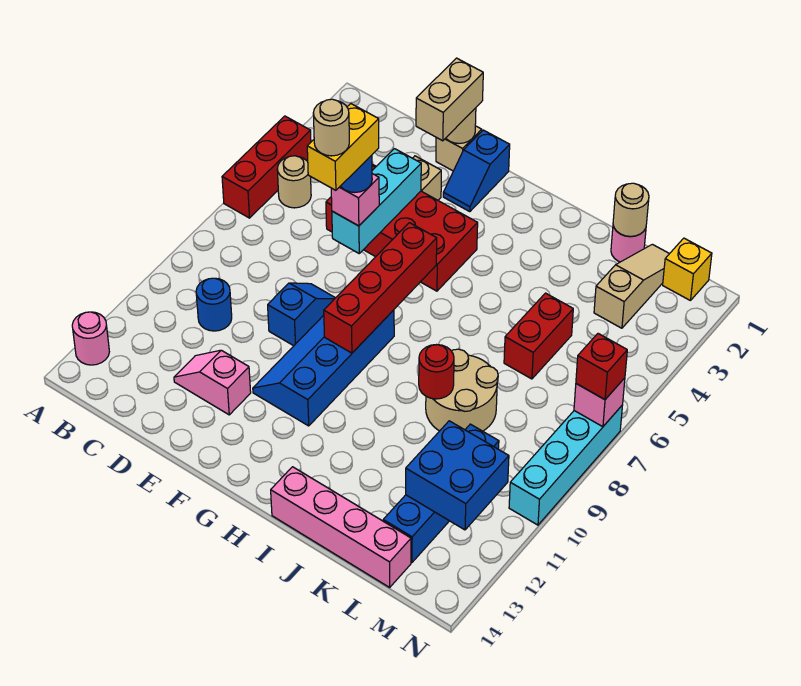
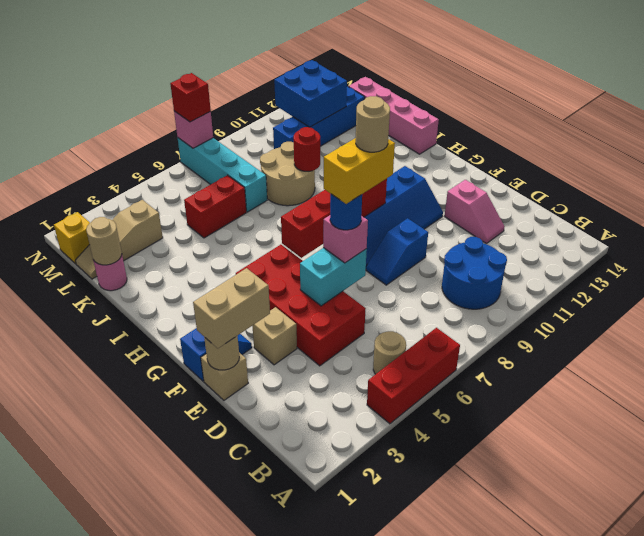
pink 1x1 round brick [72,312,109,365] -> none
blue 1x1 round brick [196,278,232,331] -> blue 2x2 round brick [442,237,507,309]
cyan 1x3 brick [332,149,421,253] -> cyan 1x2 brick [300,248,367,306]
cyan 1x4 brick [509,405,623,525] -> cyan 1x4 brick turned to [178,138,267,212]

